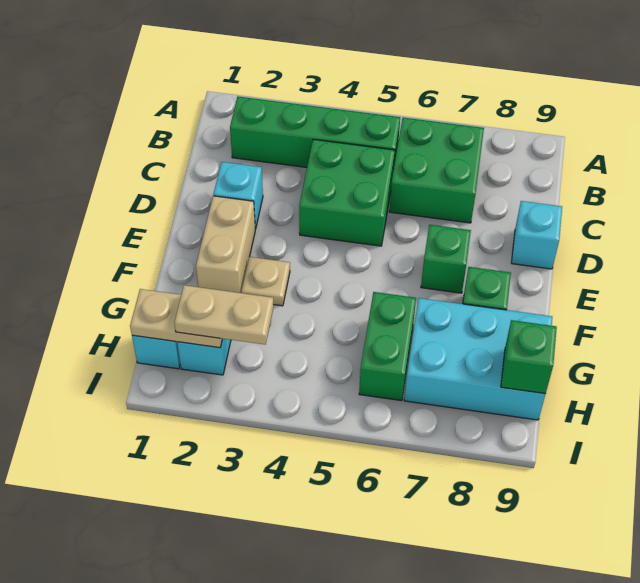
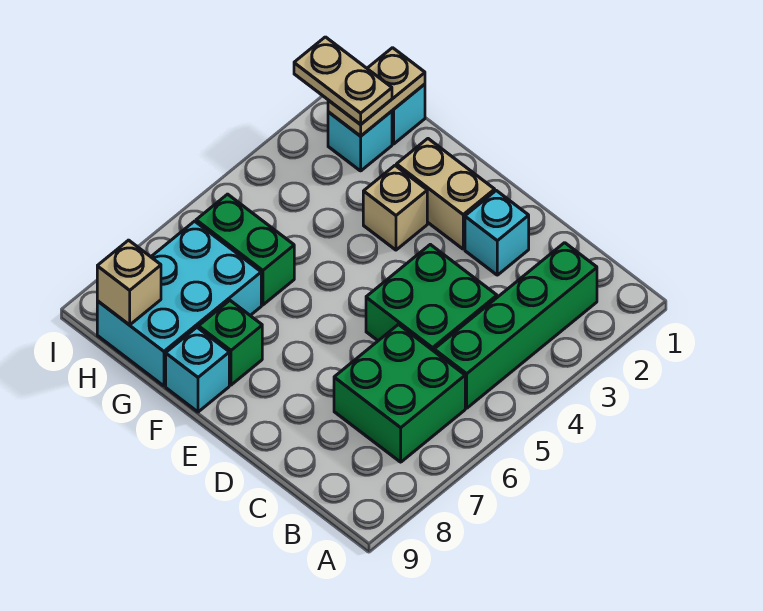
cyan 1x1 brick [511,201,562,269] -> cyan 1x1 brick moved to [166,327,229,412]
green 1x1 brick [421,225,471,293] -> none
tan 1x1 plate [241,257,290,306] -> tan 1x1 brick [363,166,427,250]
tan 1x2 plate [174,285,274,345] -> tan 1x2 plate turned to [294,37,392,124]
green 1x1 brick [501,320,557,394] -> tan 1x1 brick [97,240,161,325]

